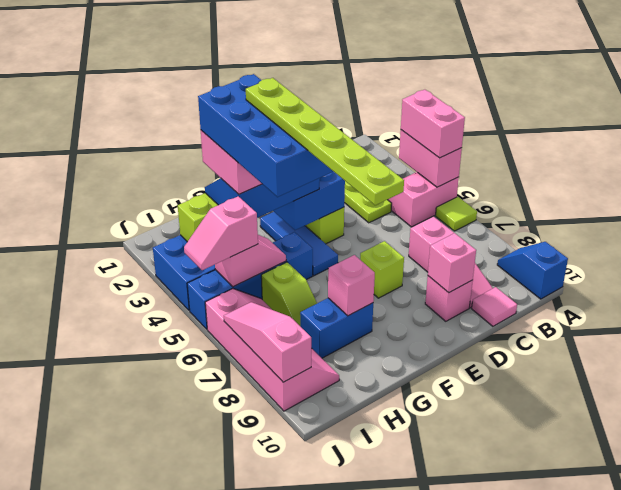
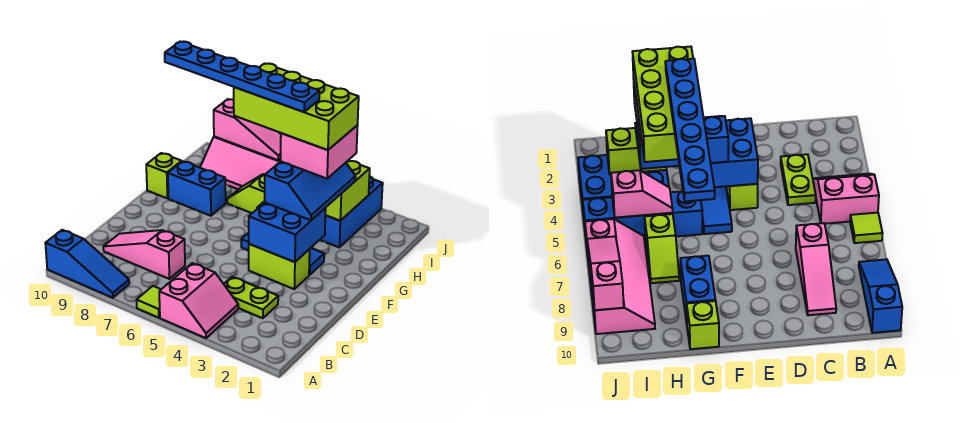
pink 1x2 brick [399,130,462,187] -> none
pink 1x2 brick [401,90,465,158] -> none
blue 1x2 slope [497,242,568,299] -> blue 1x3 slope [45,230,129,298]
pink 1x1 tile [472,287,517,326] -> none
pink 1x1 brick [425,276,473,321] -> none
pink 1x1 brick [428,233,476,293] -> none
lime 1x1 brick [360,241,404,298] -> lime 1x1 brick moved to [146,153,182,198]
blue 2x4 brick [198,74,333,197] -> lime 2x4 brick [234,63,359,150]
lime 1x6 plate [246,78,404,205] -> blue 1x6 plate [165,42,319,112]
blue 1x2 brick [300,298,373,358] -> blue 1x2 brick turned to [168,161,226,216]
pink 1x1 brick [328,255,375,316] -> none
pink 1x2 slope [184,196,258,270] -> none

